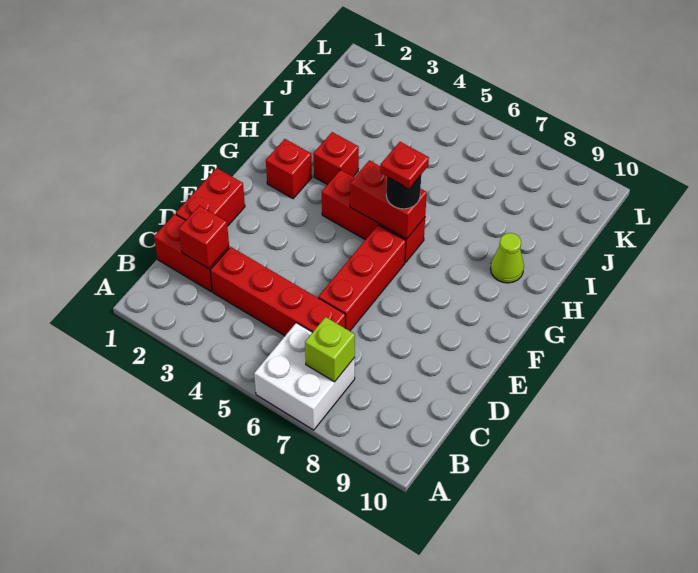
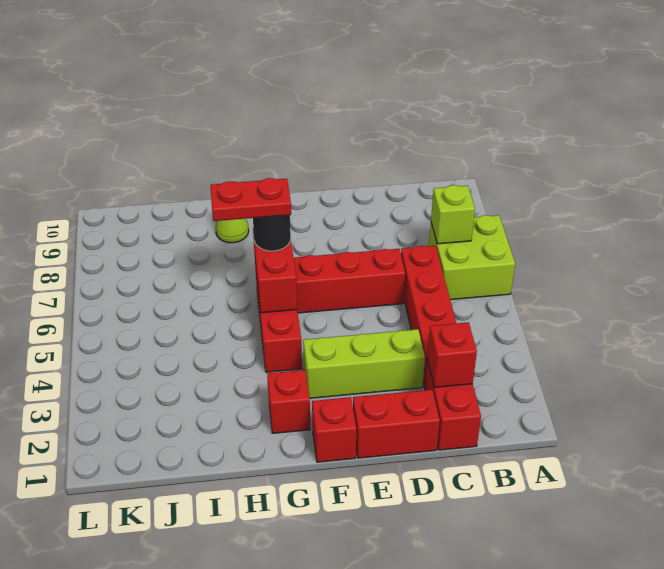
white 2x2 brick [254,323,355,430] -> lime 2x2 brick [429,215,515,300]
none -> lime 1x3 brick [303,329,425,398]
red 1x1 plate [380,142,429,188] -> red 1x2 plate [210,178,291,221]
red 1x1 brick [313,132,359,185] -> red 1x1 brick moved to [312,397,356,462]

